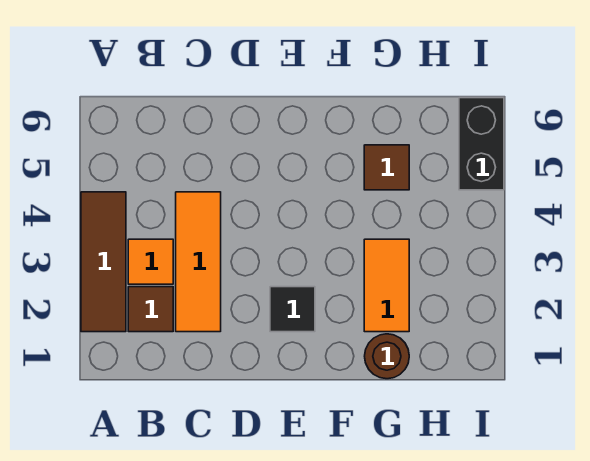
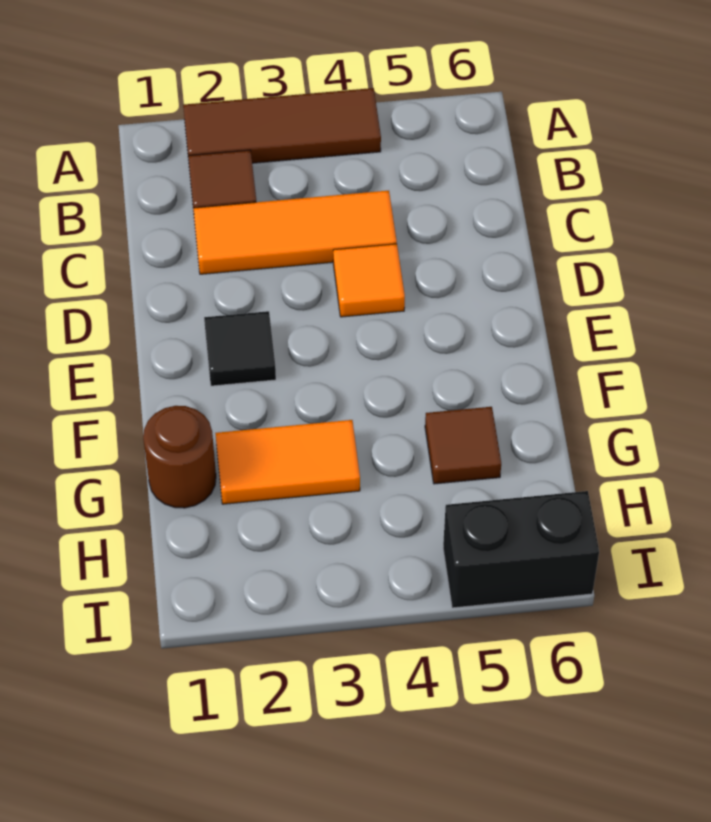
orange 1x1 tile [128,239,173,284] -> orange 1x1 tile moved to [333,244,405,317]

